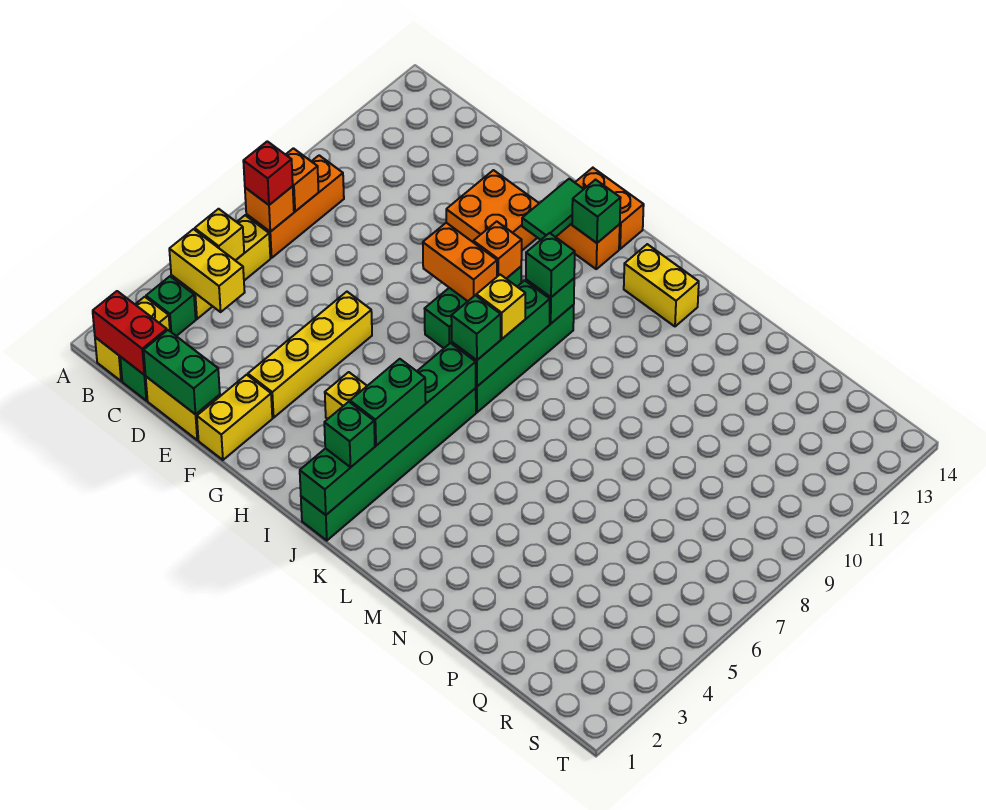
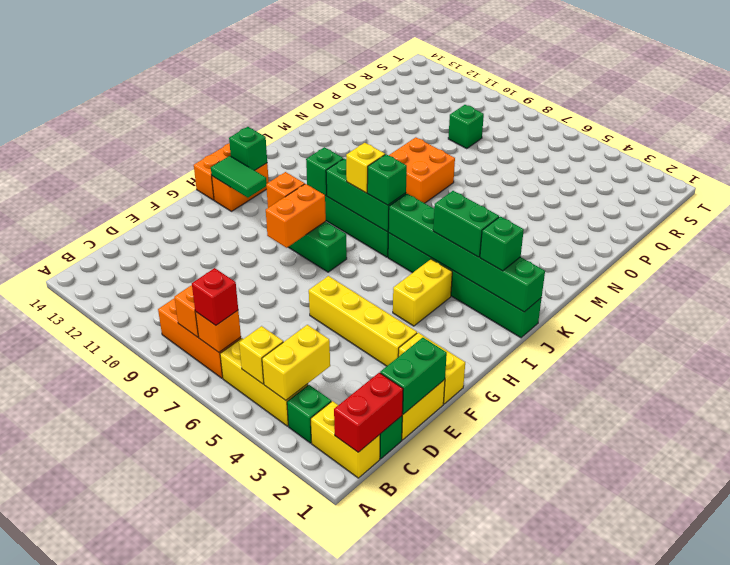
orange 2x2 brick [446,170,539,250] -> orange 2x2 brick moved to [389,137,455,203]
green 1x1 brick [526,233,575,297] -> green 1x1 brick moved to [448,105,484,149]
yellow 1x2 brick [624,244,699,326] -> none

